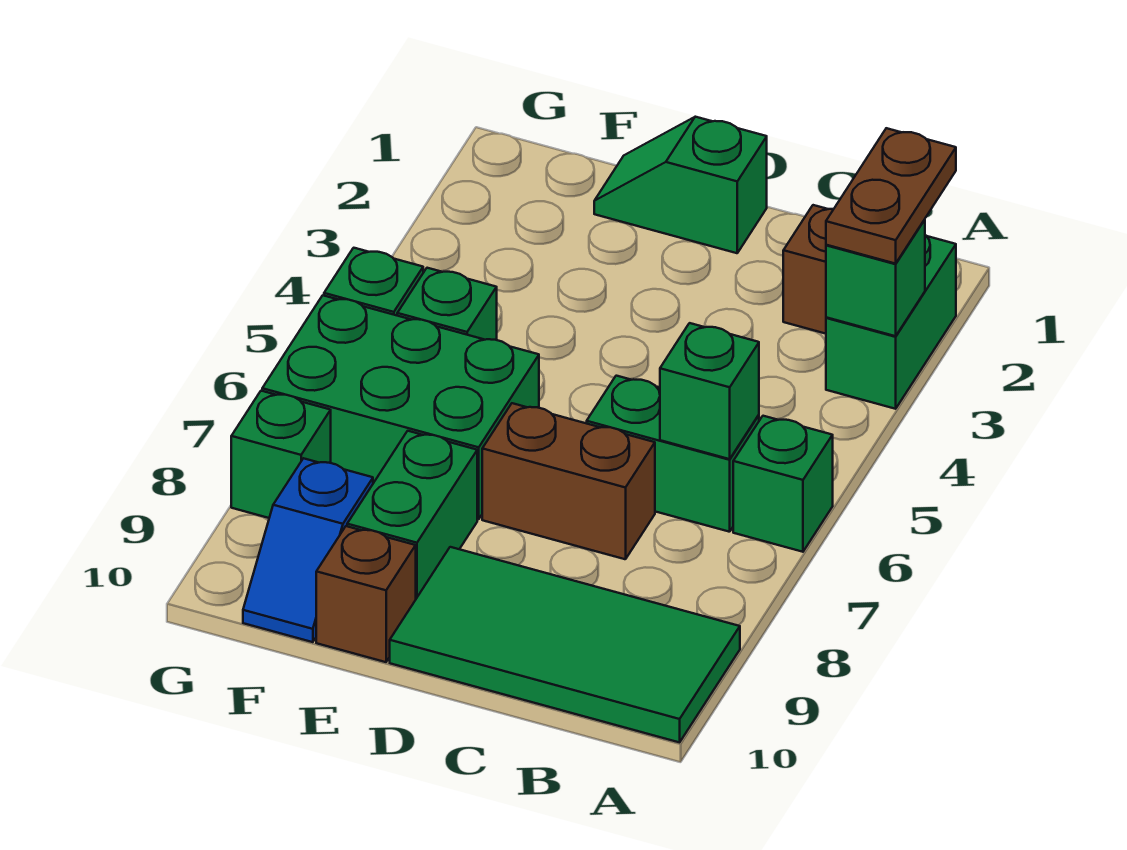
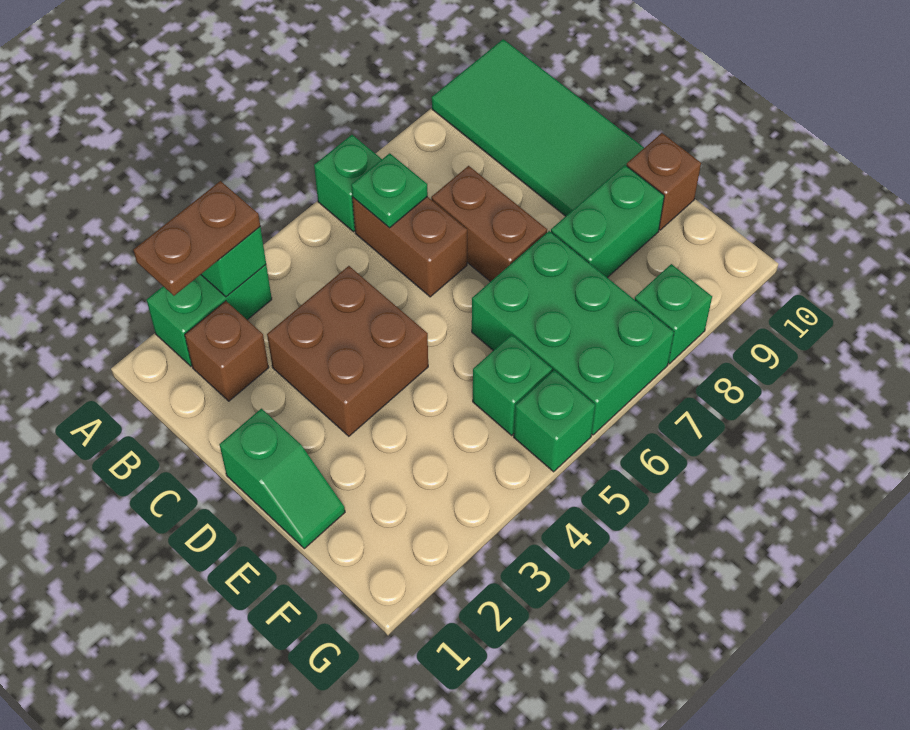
green 1x2 brick [587,376,759,532] -> brown 1x2 brick [352,197,467,297]
green 1x1 brick [660,323,759,459] -> green 1x1 plate [351,153,428,228]
none -> brown 2x2 brick [267,266,428,436]
blue 1x2 slope [243,458,373,642] -> none

